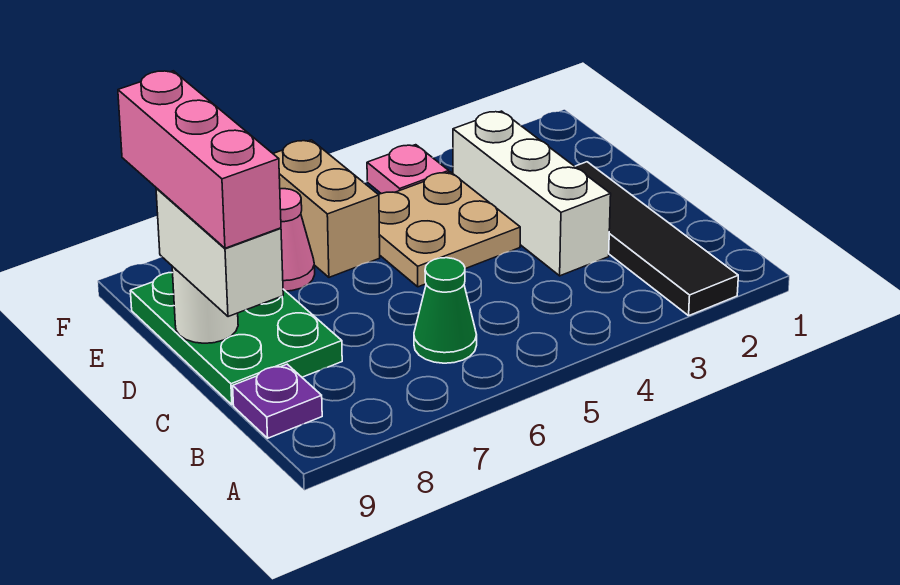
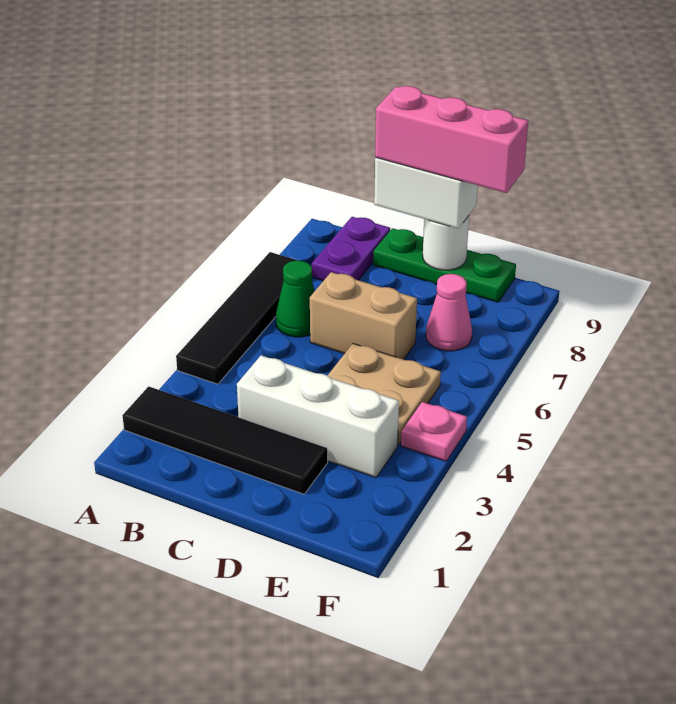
none -> black 1x4 tile [176,252,298,384]
purple 1x1 plate [233,364,322,438] -> purple 1x2 plate [312,217,390,281]
green 2x3 plate [130,273,342,405] -> green 1x3 plate [373,228,516,302]
tan 1x2 brick [273,140,380,277] -> tan 1x2 brick moved to [310,272,417,359]

